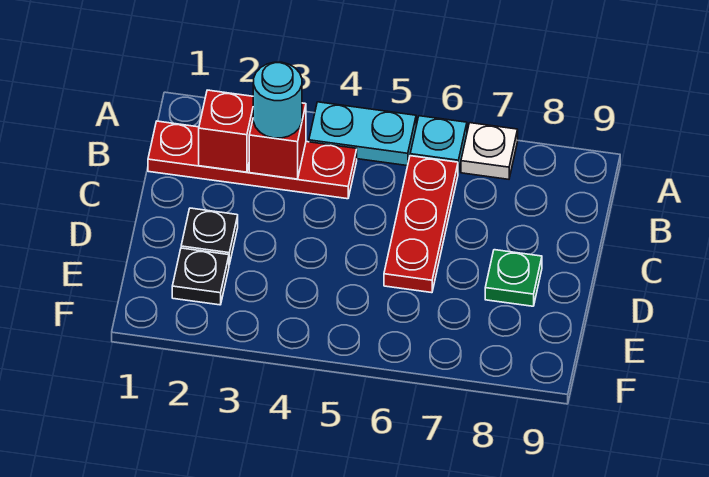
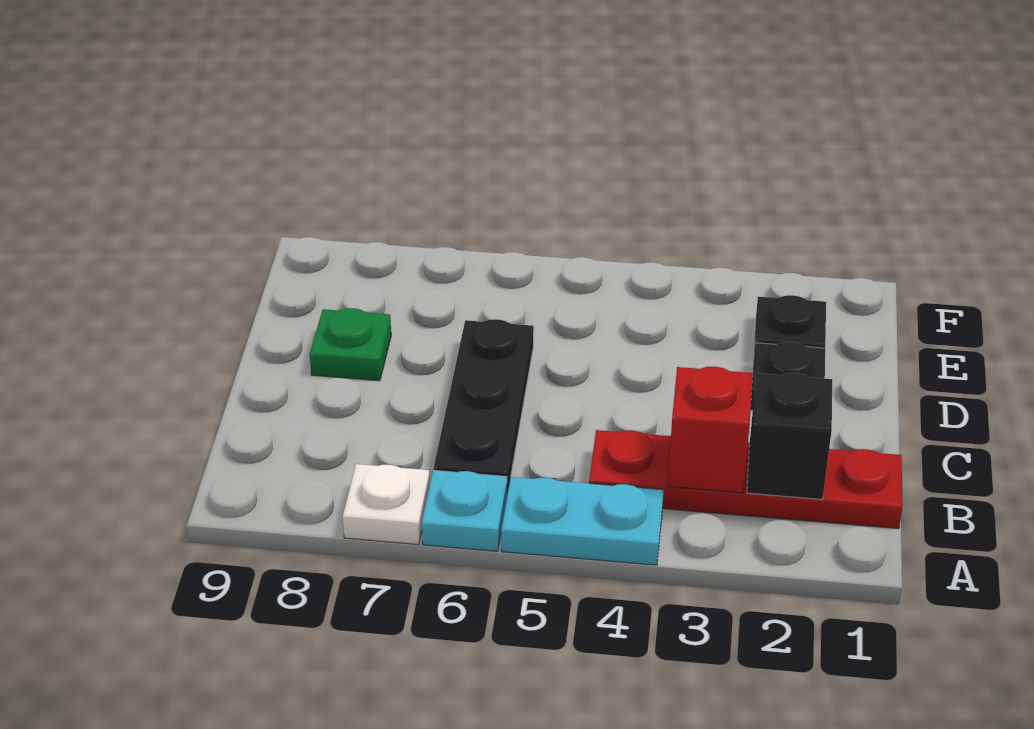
red 1x1 brick [199,90,253,172] -> black 1x1 brick [747,373,832,499]
cyan 1x1 round brick [253,62,302,138] -> none
red 1x3 plate [384,156,458,293] -> black 1x3 plate [434,319,534,495]

